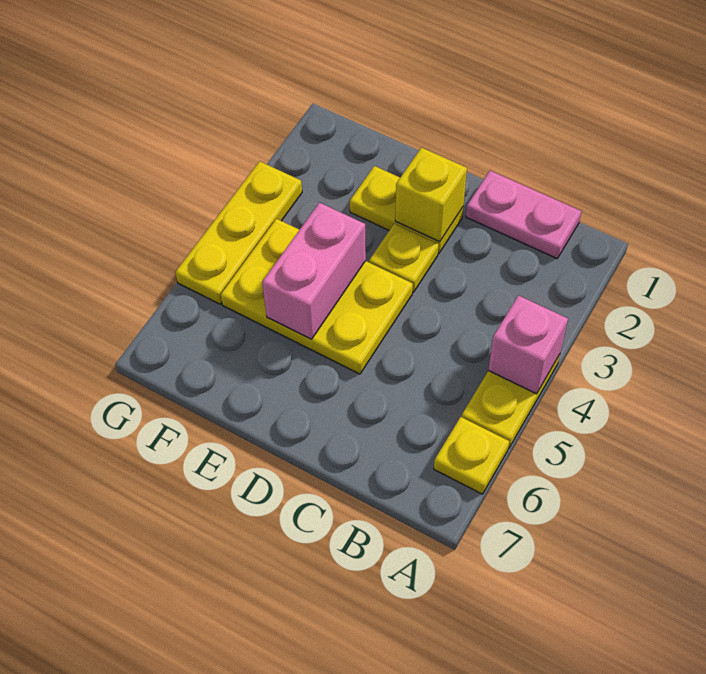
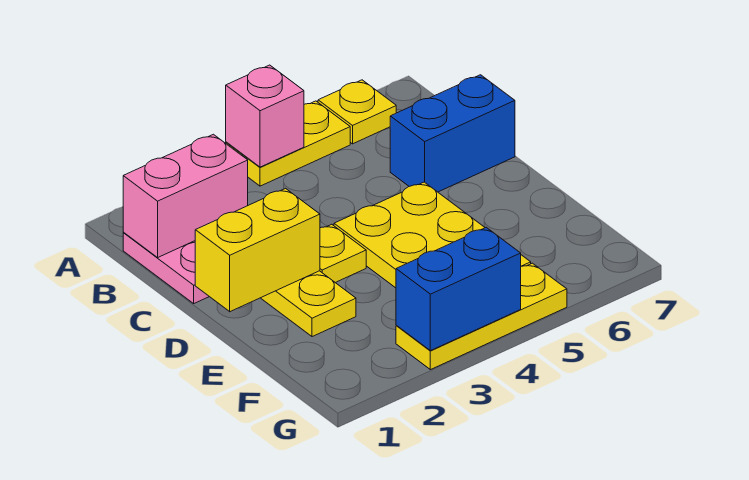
none -> blue 1x2 brick [390,75,515,192]
yellow 1x1 brick [395,148,467,242] -> yellow 1x2 brick [195,189,320,312]
pink 1x2 brick [262,203,366,339] -> pink 1x2 brick moved to [123,134,248,257]
none -> blue 1x2 brick [396,227,521,351]

